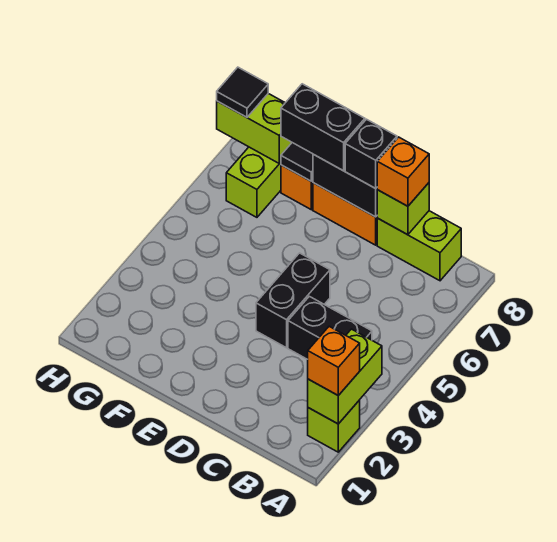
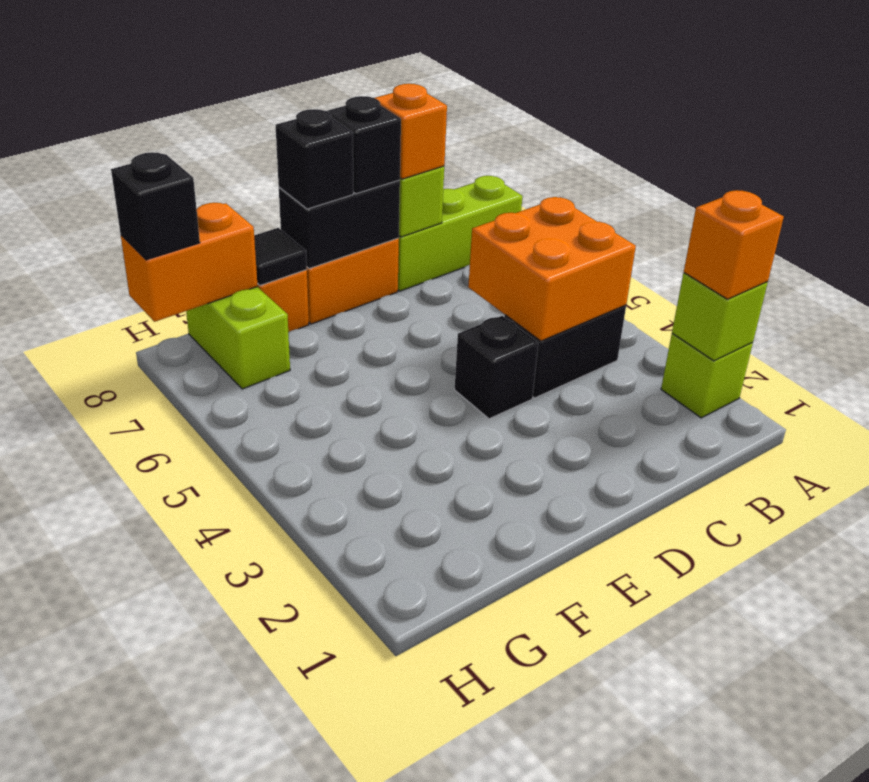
lime 1x2 brick [308,329,382,424] -> lime 1x1 brick [672,273,768,361]
none -> orange 2x2 brick [468,197,636,341]
lime 1x2 brick [377,211,461,281] -> lime 1x3 brick [398,176,523,291]
black 1x2 brick [256,253,330,348] -> black 1x1 brick [455,316,538,419]
black 1x2 brick [281,84,365,171] -> black 1x1 brick [275,109,353,209]
lime 1x2 brick [217,94,292,163] -> orange 1x2 brick [121,203,258,322]
black 1x1 tile [217,67,268,117] -> black 1x1 brick [111,152,200,260]

